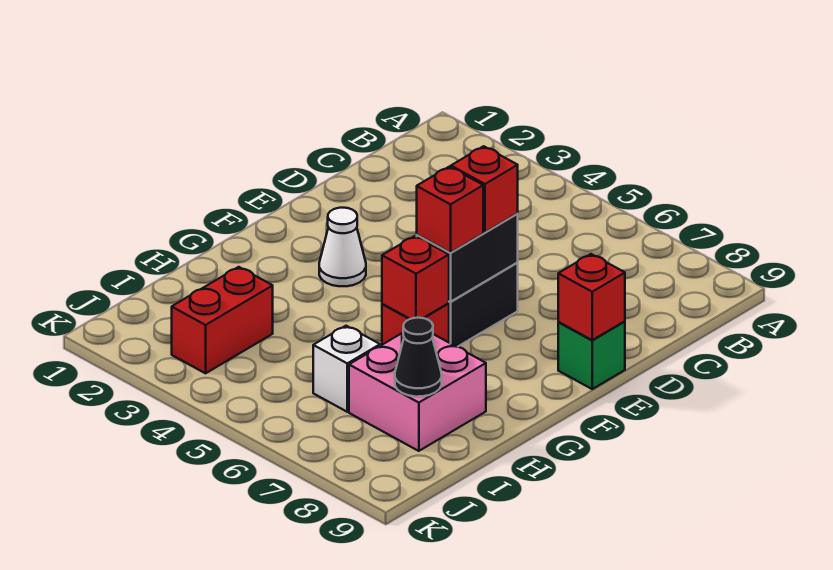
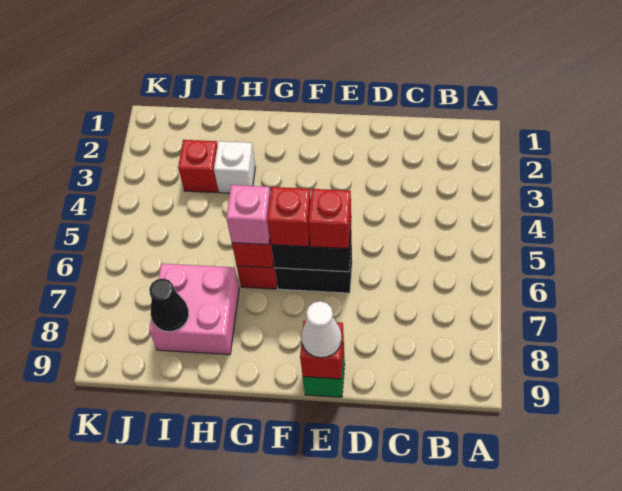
white 1x1 cone [319,208,366,286] -> white 1x1 cone moved to [301,301,342,358]
none -> pink 1x1 brick [226,185,270,245]
red 1x2 brick [172,267,273,373] -> red 1x1 brick [178,140,218,193]
white 1x1 brick [313,326,380,412] -> white 1x1 brick moved to [214,141,255,193]

